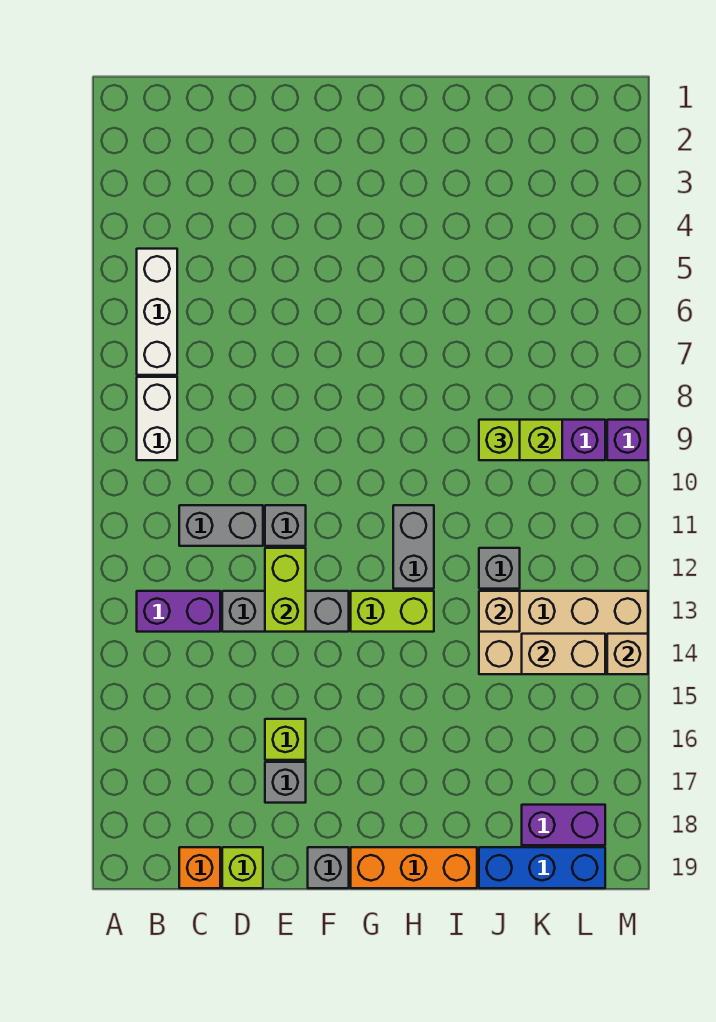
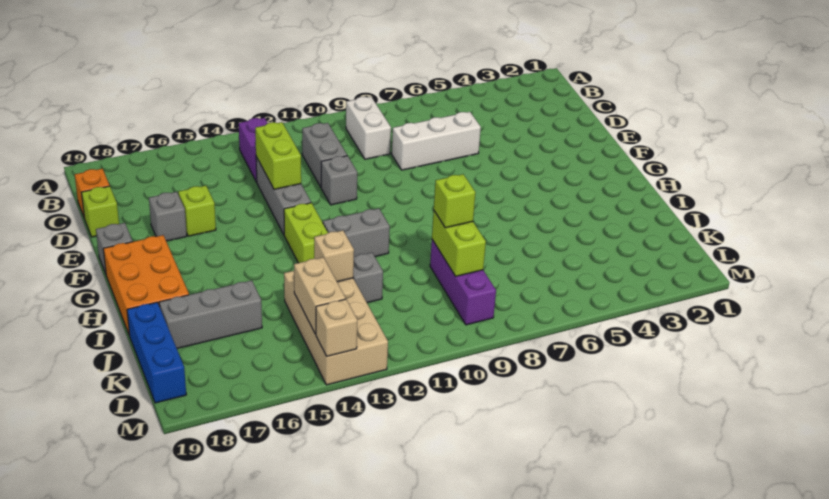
white 1x3 brick [137,249,177,375] -> white 1x3 brick moved to [392,112,481,170]
white 1x2 brick [137,377,177,460] -> white 1x2 brick turned to [346,97,391,159]
lime 1x2 brick [265,548,306,632] -> lime 1x2 brick turned to [255,122,301,189]
orange 1x3 brick [351,847,477,888] -> orange 2x3 brick [103,235,189,336]
none -> grey 1x3 brick [159,280,262,349]
purple 1x2 brick [522,805,605,845] -> none
purple 1x1 brick [607,420,648,460] -> none

